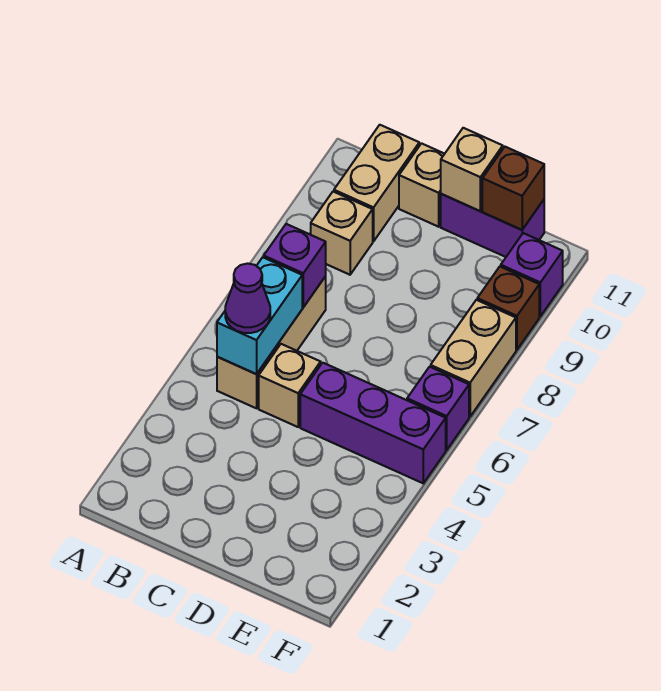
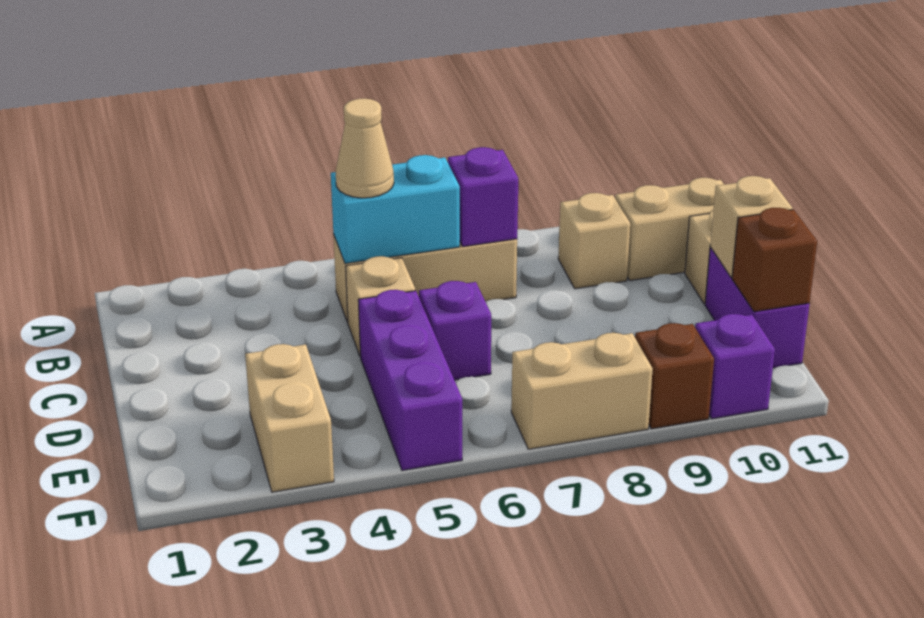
purple 1x1 cone [225,263,270,333] -> tan 1x1 cone [336,99,394,198]
none -> tan 1x2 brick [245,344,334,492]
purple 1x1 brick [407,367,469,450] -> purple 1x1 brick moved to [419,281,491,380]

